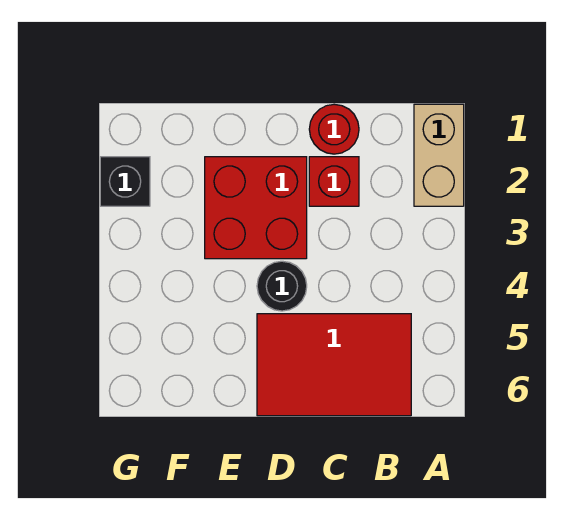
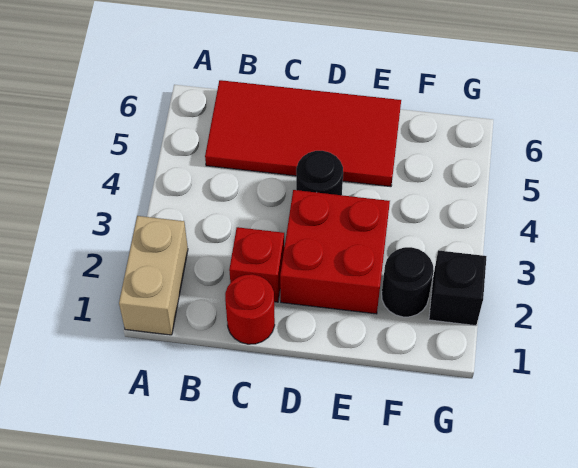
red 2x3 tile [257,314,411,416] -> red 2x4 tile [205,80,401,187]
none -> black 1x1 round brick [382,247,434,317]

